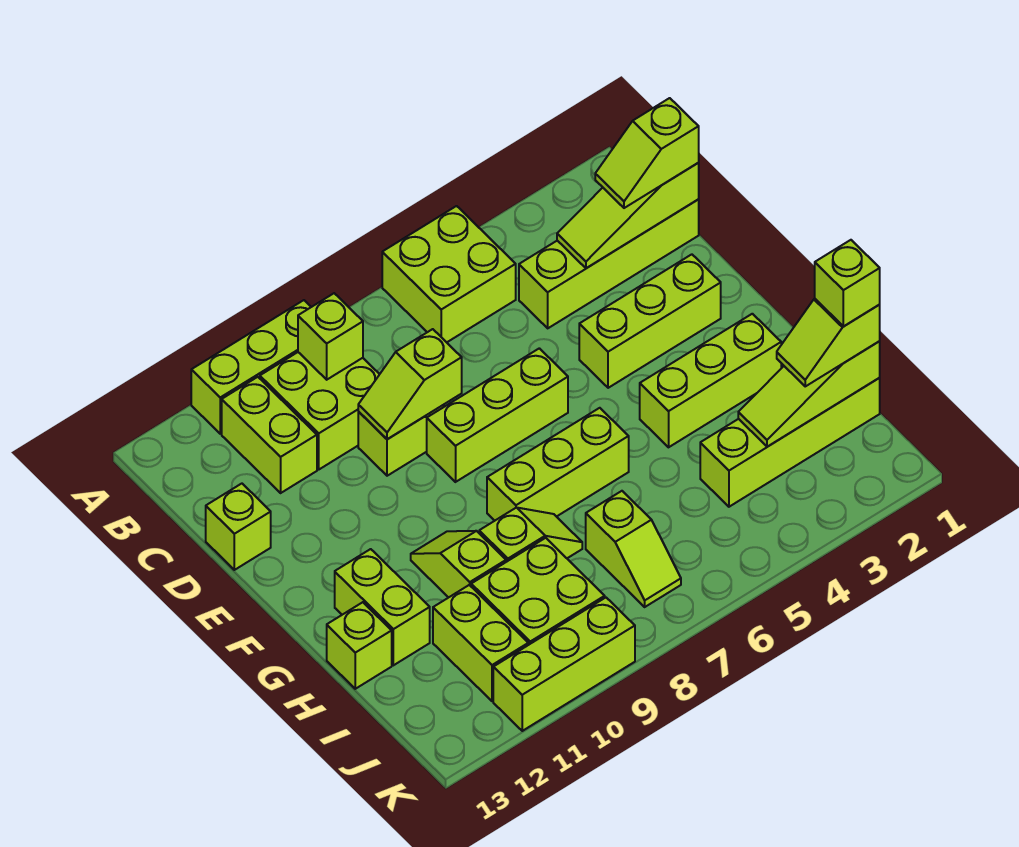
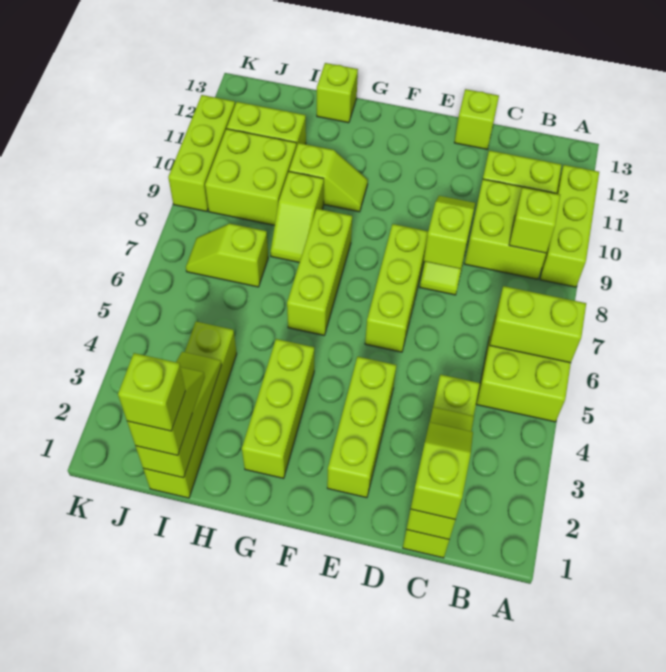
lime 1x2 brick [335,549,430,665] -> lime 1x2 brick moved to [490,286,586,363]

